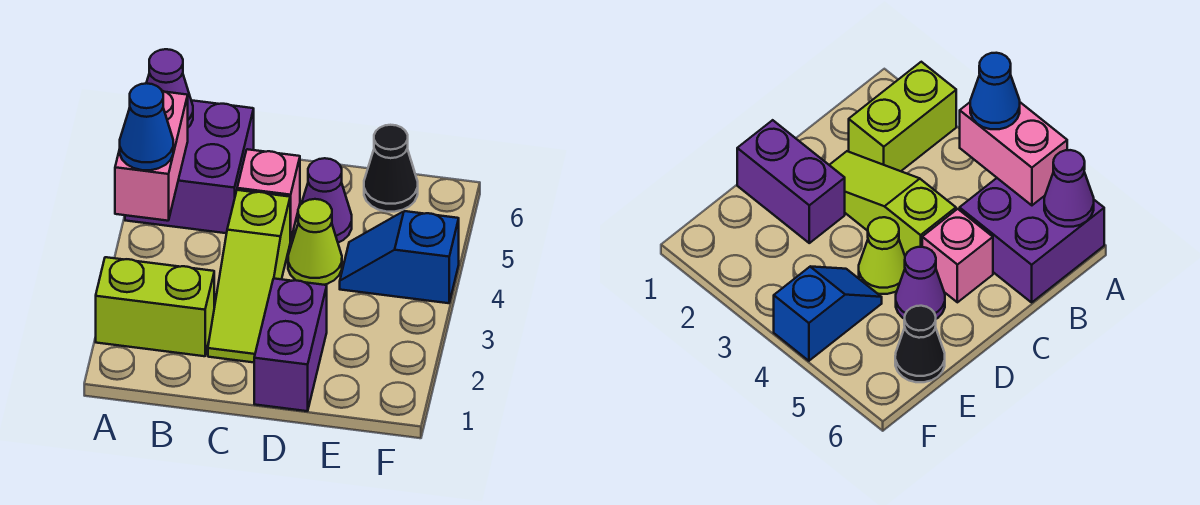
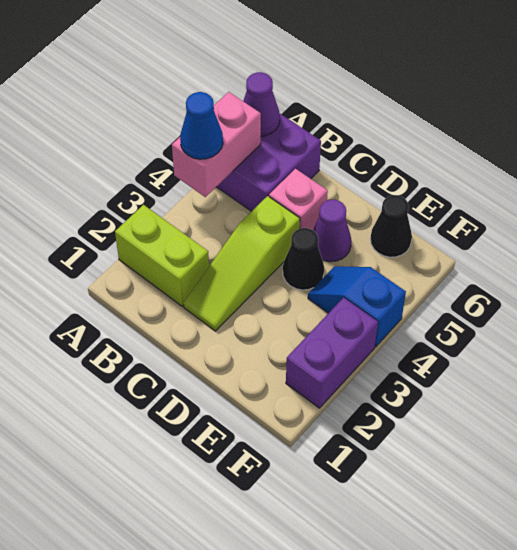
purple 1x2 brick [254,279,327,411] -> purple 1x2 brick moved to [286,298,378,408]
lime 1x1 cone [288,199,342,285] -> black 1x1 cone [283,228,324,290]

